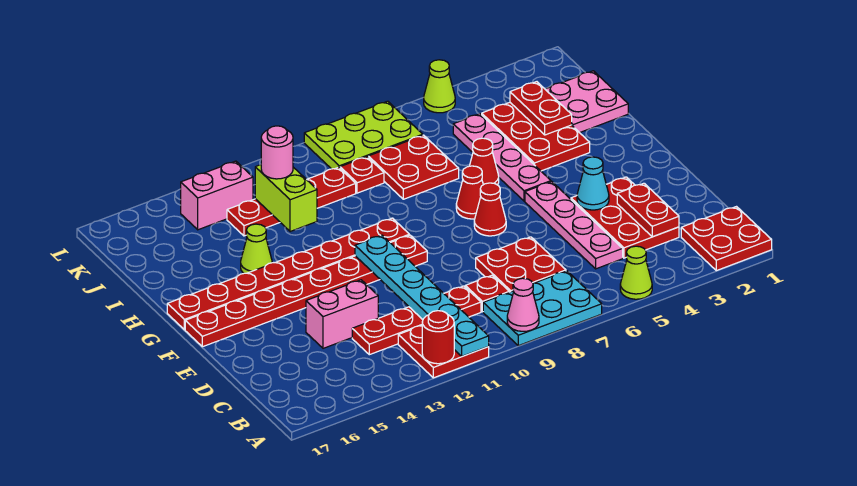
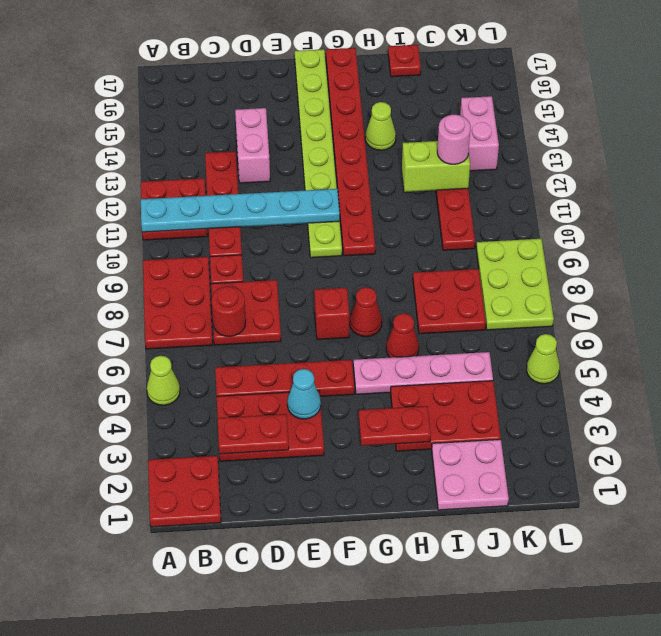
cyan 2x3 plate [483,271,602,346] -> red 2x3 plate [143,257,213,349]
pink 1x1 cone [507,278,539,331] -> none
red 1x1 round brick [422,311,454,364] -> red 1x1 round brick moved to [212,286,246,336]
pink 1x4 plate [525,182,623,269] -> red 1x4 plate [215,360,354,396]
red 1x1 cone [474,183,506,236] -> red 1x1 brick [314,288,349,339]
red 1x8 plate [185,235,427,347] -> lime 1x8 plate [295,49,342,258]
red 1x2 plate [510,82,572,135] -> red 1x2 plate moved to [359,406,431,446]
red 1x1 plate [340,157,384,193] -> red 1x1 plate moved to [388,45,421,77]

